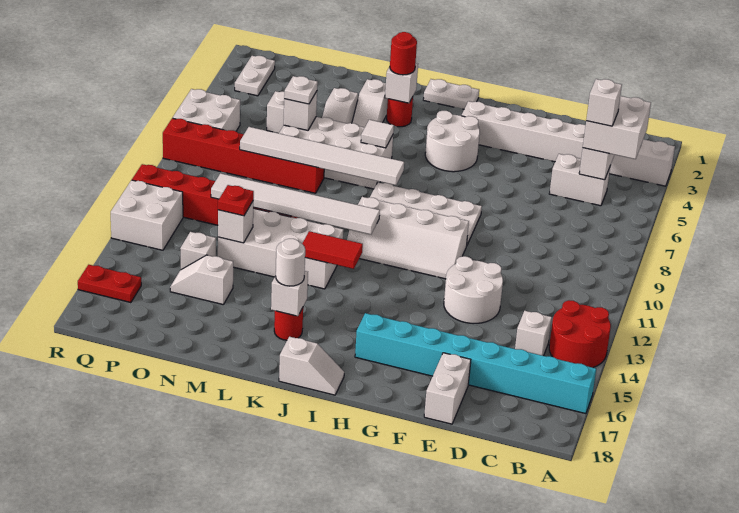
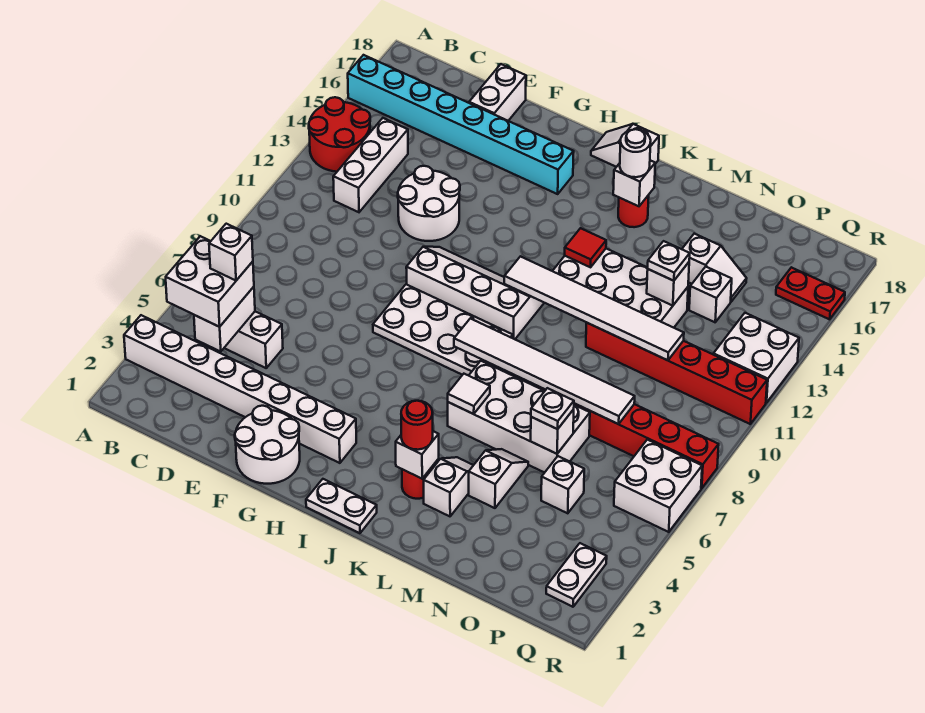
white 1x1 brick [515,311,552,356] -> white 1x3 brick [333,118,408,212]
white 2x2 round brick [425,111,480,172] -> white 2x2 round brick moved to [235,406,300,484]
red 1x2 tile [302,231,363,269] -> red 1x1 tile [565,228,606,267]
red 1x1 plate [218,185,254,216] -> white 1x1 plate [648,241,690,281]

